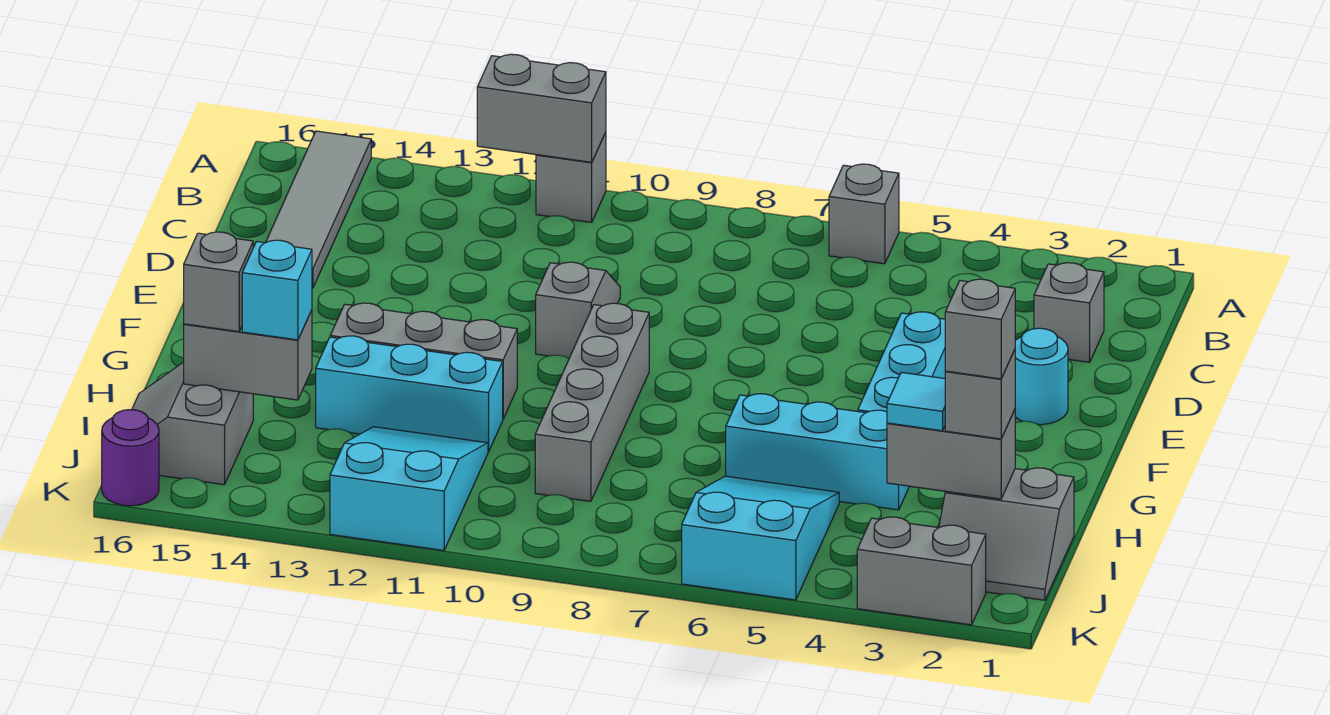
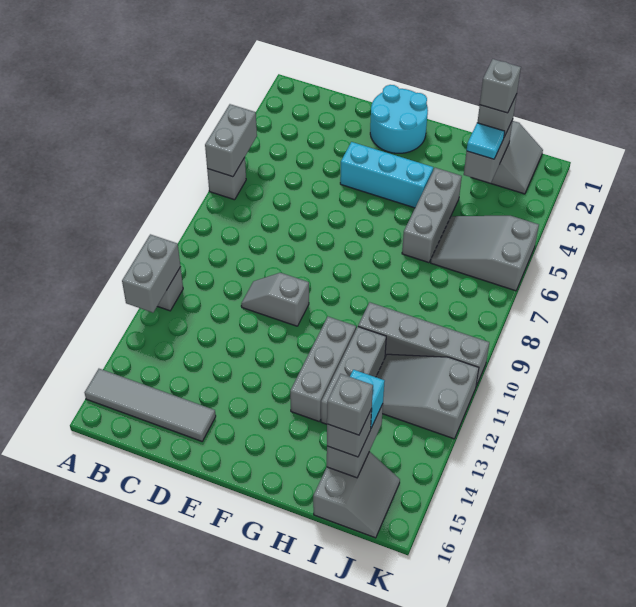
grey 1x1 brick [1034,263,1104,362] -> grey 1x1 brick moved to [327,374,373,435]
cyan 1x1 round brick [1015,328,1068,425] -> cyan 2x2 round brick [370,85,428,153]
grey 1x4 brick [535,303,649,501] -> grey 1x4 brick moved to [358,302,489,386]
cyan 1x3 brick [726,394,909,510] -> grey 1x3 brick [402,168,462,263]
cyan 1x3 brick [316,336,503,452] -> grey 1x3 brick [321,327,386,424]
cyan 2x3 slope [682,476,839,600] -> grey 2x3 slope [431,216,539,291]
cyan 2x3 slope [330,427,488,550] -> grey 2x3 slope [376,354,479,439]
grey 2x2 slope [132,362,253,485] -> grey 2x2 slope turned to [313,451,400,538]
grey 1x2 brick [857,517,986,625] -> grey 1x2 brick moved to [205,104,257,177]
purple 1x1 round brick [102,410,159,506] -> none

